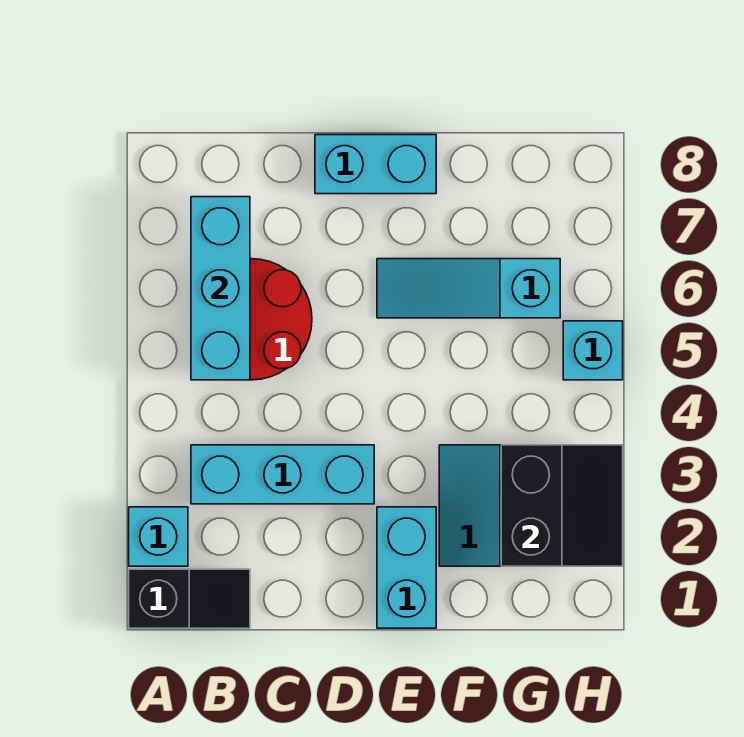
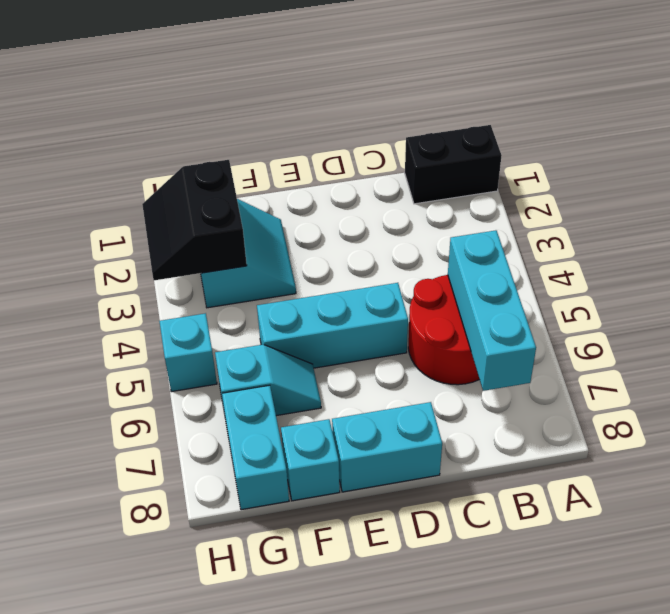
black 1x2 slope [129,569,250,628] -> black 1x2 brick [405,125,502,204]
cyan 1x1 brick [129,507,188,566] -> cyan 1x1 brick moved to [281,419,340,501]
cyan 1x3 brick [191,445,374,504] -> cyan 1x3 brick moved to [257,283,408,368]
cyan 1x2 brick [377,507,436,628] -> cyan 1x2 brick moved to [222,385,289,510]
cyan 1x3 slope [377,259,560,318] -> cyan 1x2 slope [215,345,321,416]

